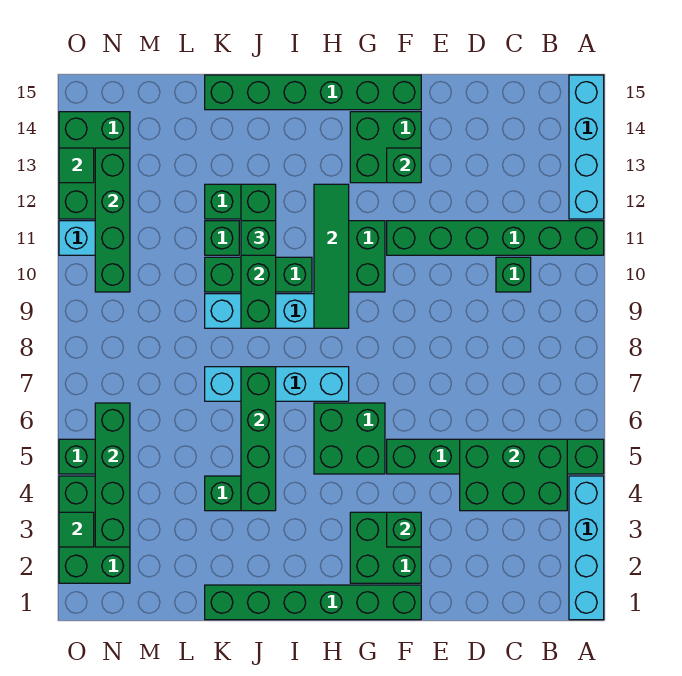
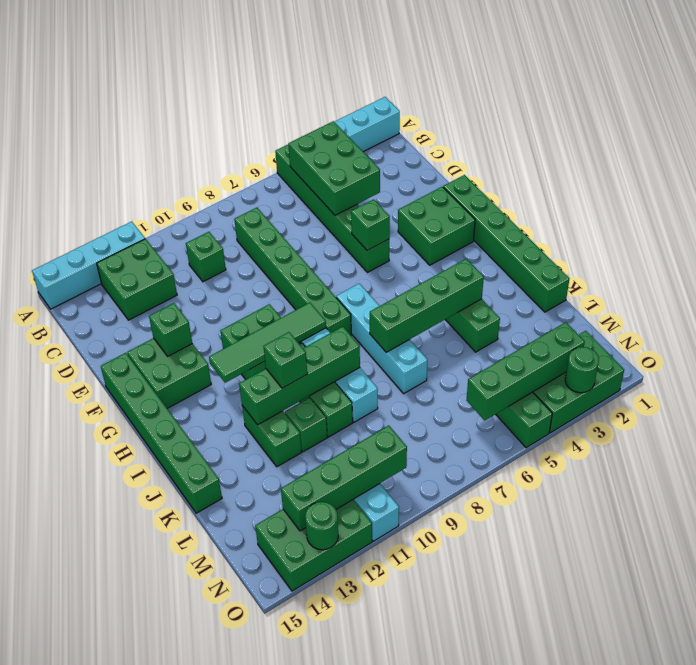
green 1x6 brick [387,221,604,255] -> green 1x6 brick moved to [234,208,351,335]
green 1x1 brick [387,512,421,547] -> green 1x1 brick moved to [351,199,390,250]
green 2x2 brick [314,403,385,474] -> green 2x2 brick moved to [97,239,177,320]
green 1x1 tile [59,512,94,547] -> green 1x1 round brick [565,347,599,393]
green 1x1 tile [59,148,94,183] -> green 1x1 round brick [305,502,338,550]

